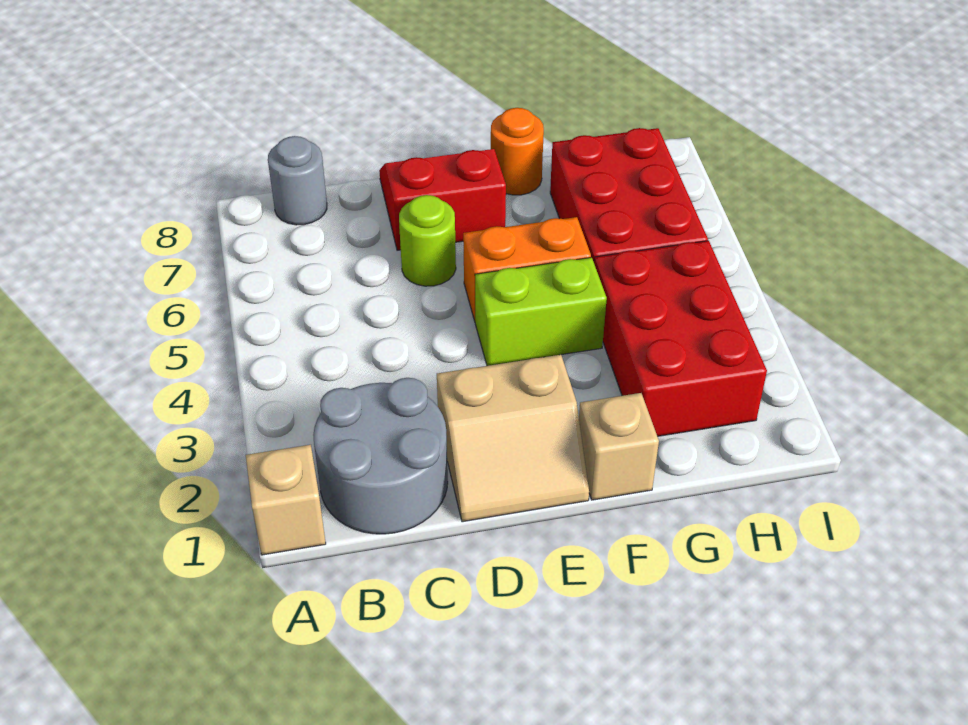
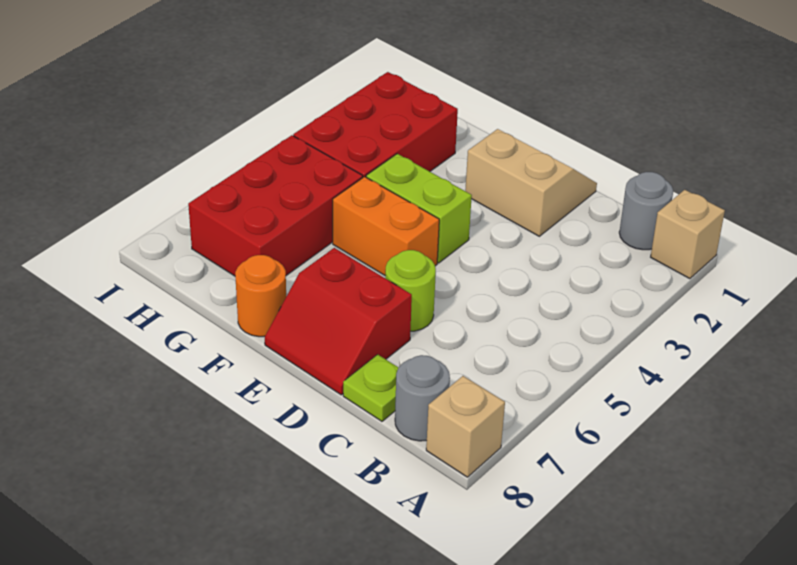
grey 2x2 round brick [313,378,448,534] -> grey 1x1 round brick [619,172,673,250]
none -> lime 1x1 plate [343,354,399,421]
tan 1x1 brick [579,393,659,500] -> tan 1x1 brick moved to [426,376,505,477]

